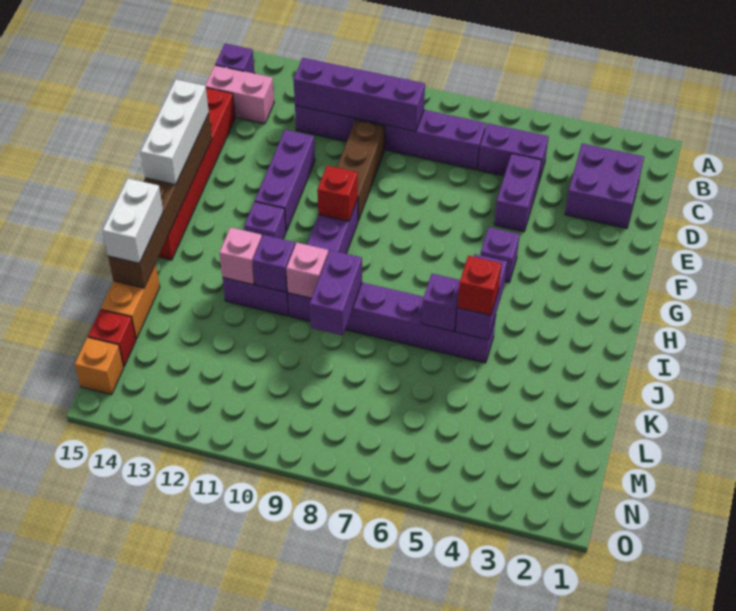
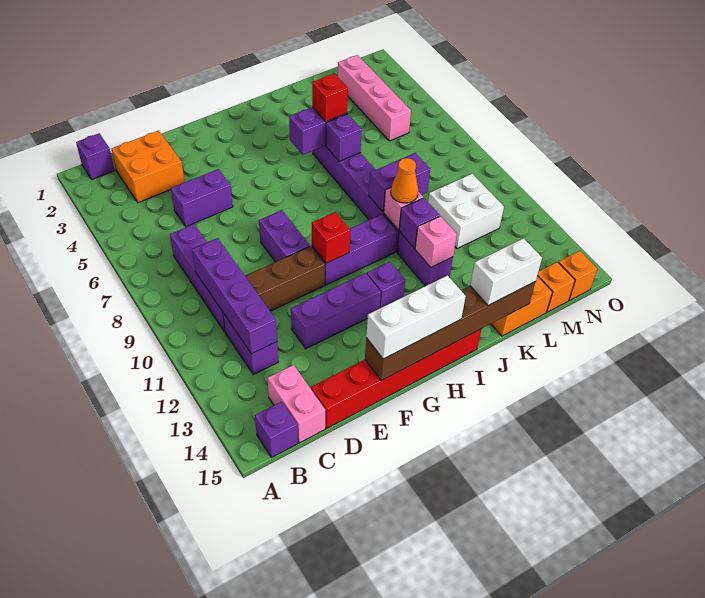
purple 2x2 brick [565,143,644,228] -> orange 2x2 brick [112,131,184,203]
purple 1x2 brick [478,123,549,181] -> purple 1x2 brick moved to [259,210,310,262]
purple 1x1 brick [481,227,520,282] -> purple 1x1 brick moved to [76,133,115,180]
none -> orange 1x1 cone [391,158,418,203]
none -> white 2x2 brick [428,174,504,248]
none -> pink 1x4 brick [338,55,411,141]
red 1x1 brick [88,310,136,366] -> orange 1x1 brick [537,262,575,312]

